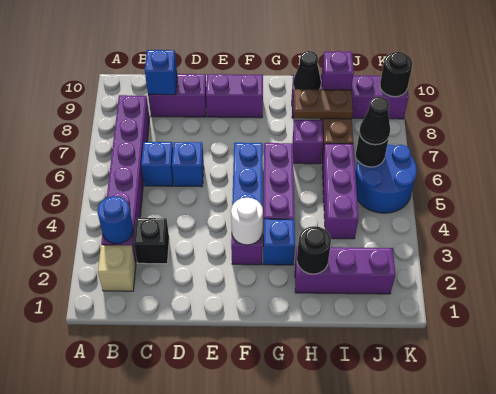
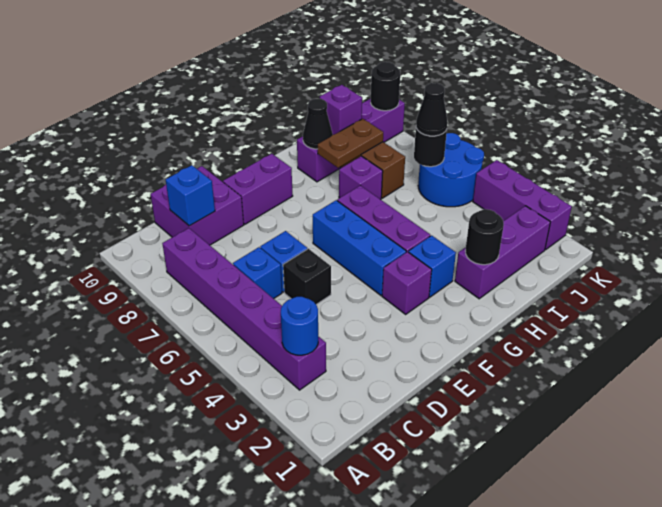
tan 1x1 brick [98,245,136,291] -> none
black 1x1 brick [134,218,169,264] -> black 1x1 brick moved to [283,249,331,305]
purple 1x2 brick [148,74,207,117] -> purple 2x2 brick [150,166,244,245]
white 1x1 round brick [231,198,263,245] -> none
purple 1x3 brick [322,144,358,239] -> purple 1x3 brick moved to [473,160,572,250]

